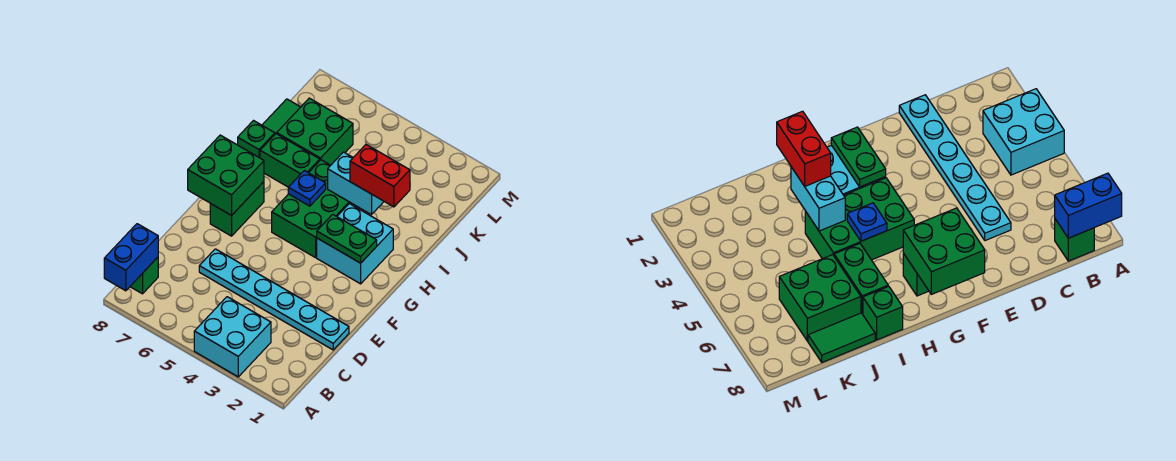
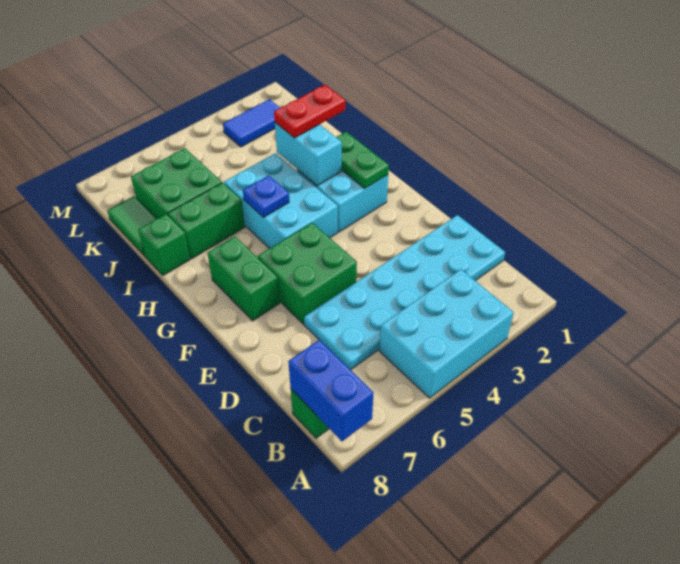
cyan 2x2 brick [194,297,271,377] -> cyan 2x3 brick [379,269,514,398]
cyan 1x6 plate [199,249,349,350] -> cyan 2x6 plate [304,215,505,370]
green 2x2 brick [188,135,264,216] -> green 2x2 brick moved to [258,223,357,324]
green 1x2 plate [317,214,377,263] -> green 1x2 plate turned to [336,132,389,188]
green 2x3 brick [272,160,361,258] -> cyan 2x3 brick [224,153,338,248]
red 1x2 brick [350,145,410,207] -> red 1x2 plate [274,85,345,138]
cyan 1x2 brick [328,152,384,215] -> cyan 1x2 brick turned to [275,123,342,186]
none -> blue 1x2 tile [223,99,280,147]

